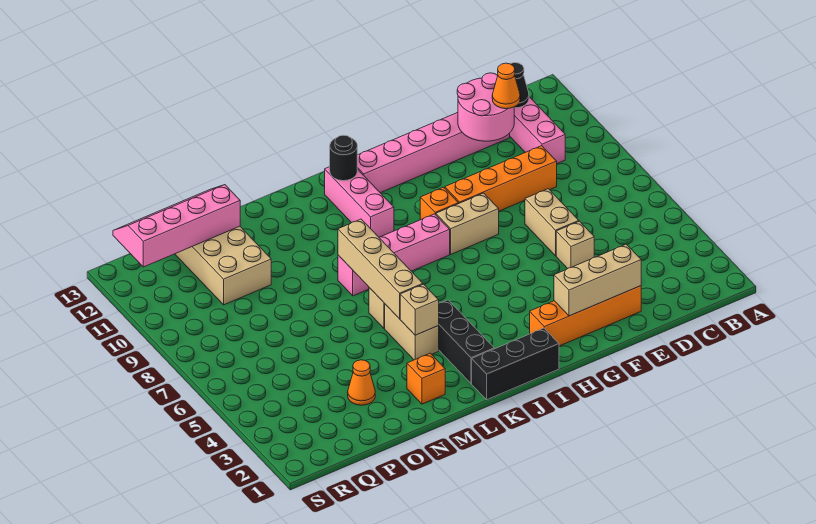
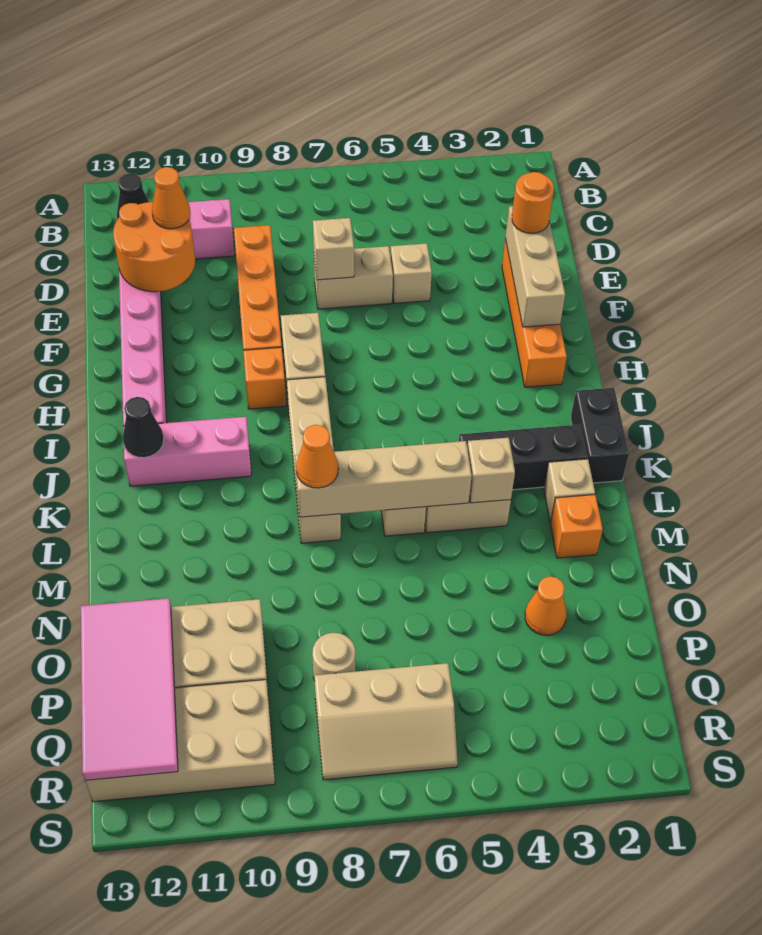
pink 2x2 round brick [457,73,514,141] -> orange 2x2 round brick [113,202,195,292]
none -> orange 1x1 round brick [512,172,554,233]
none -> tan 1x1 brick [313,218,354,280]
black 1x3 brick [472,328,559,400] -> black 1x2 brick [571,388,629,483]
pink 1x4 brick [338,214,450,296] -> tan 1x4 brick [287,377,341,543]
black 1x1 round brick [330,135,357,181] -> black 1x1 cone [123,397,164,458]
none -> tan 1x1 brick [544,459,595,522]
none -> orange 1x1 cone [296,425,338,488]
pink 2x4 slope [113,185,240,267] -> pink 2x4 tile [81,598,178,780]
none -> tan 1x1 round brick [312,633,355,681]
none -> tan 2x3 slope [314,663,458,780]
none -> tan 2x4 brick [85,680,275,802]

